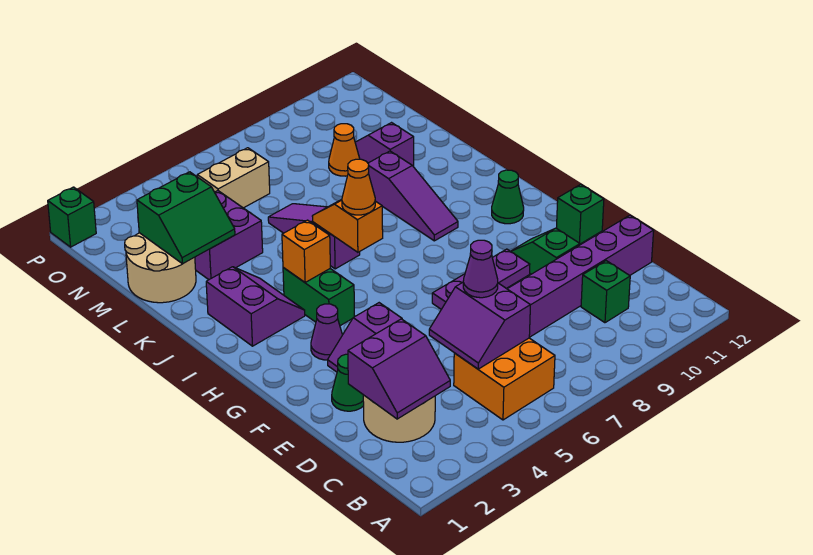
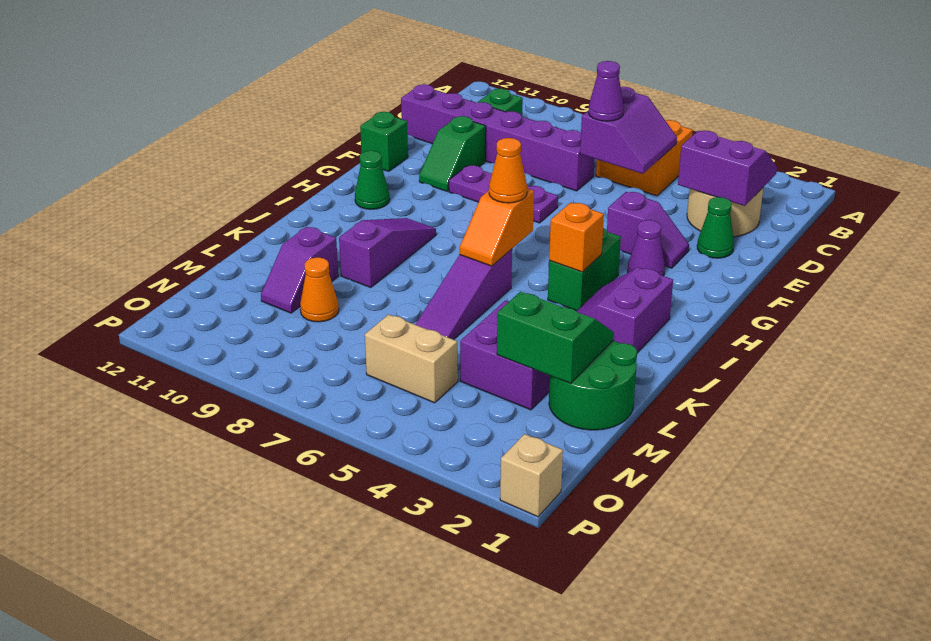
tan 2x2 round brick [125,233,196,303] -> green 2x2 round brick [549,341,637,430]
green 1x1 brick [48,187,96,247] -> tan 1x1 brick [500,434,563,517]

